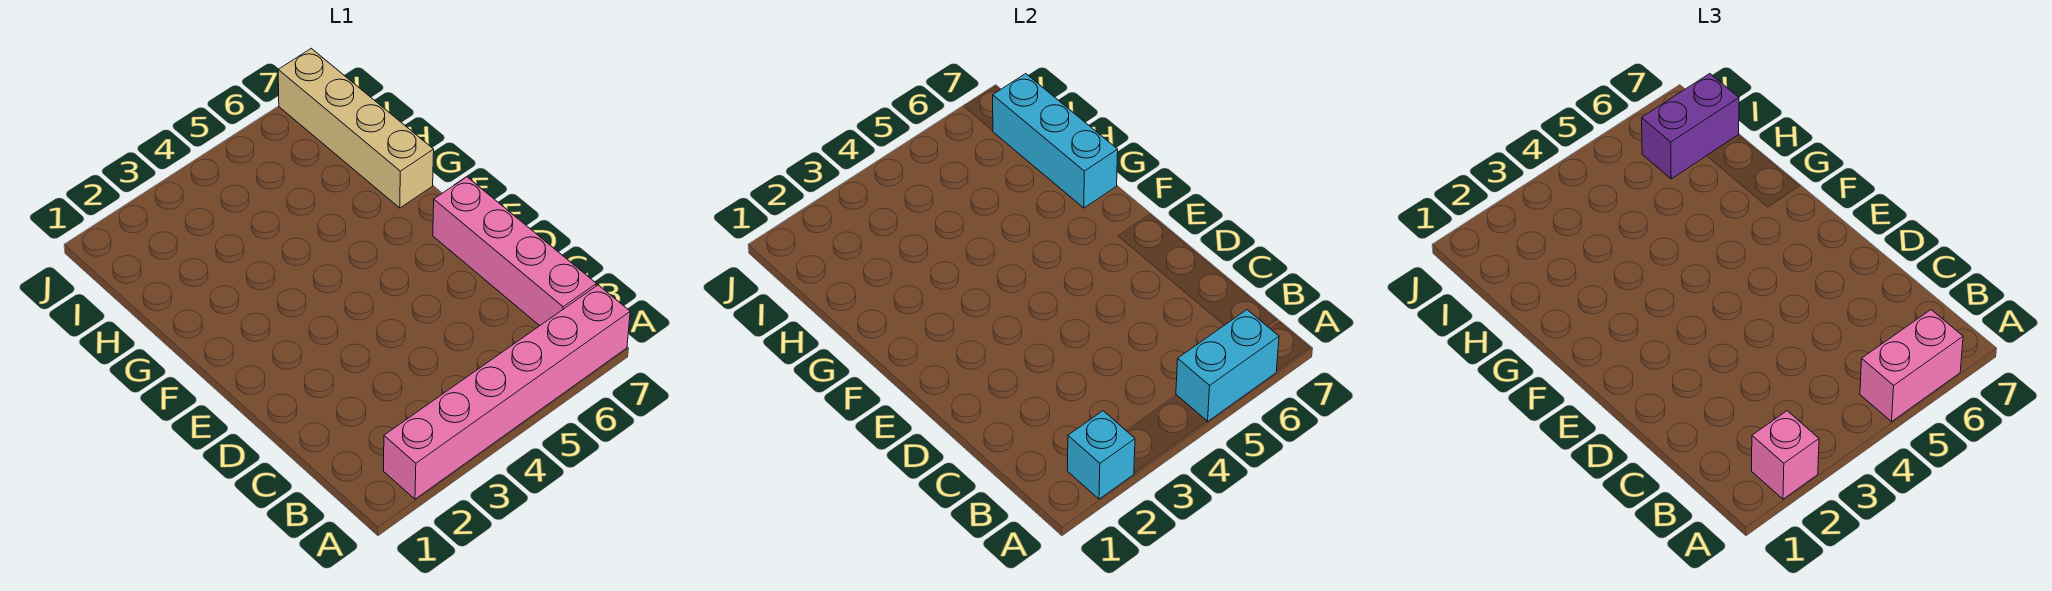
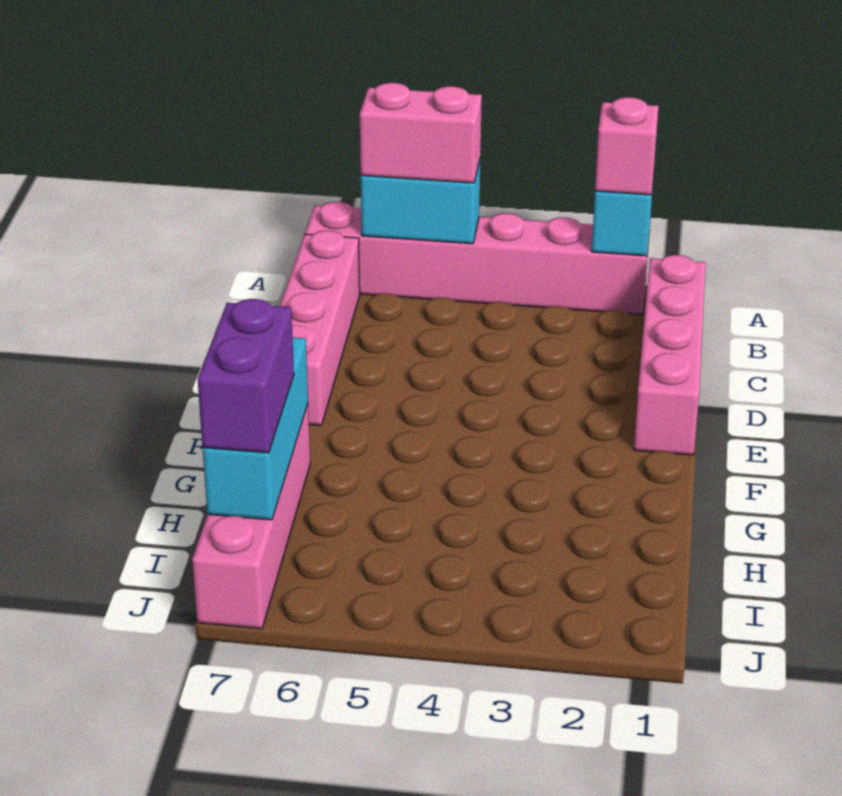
none -> pink 1x4 brick [634,255,706,455]
tan 1x4 brick [278,48,434,208] -> pink 1x4 brick [192,405,310,629]
purple 1x2 brick [1642,74,1739,179] -> purple 1x2 brick turned to [198,299,294,453]

